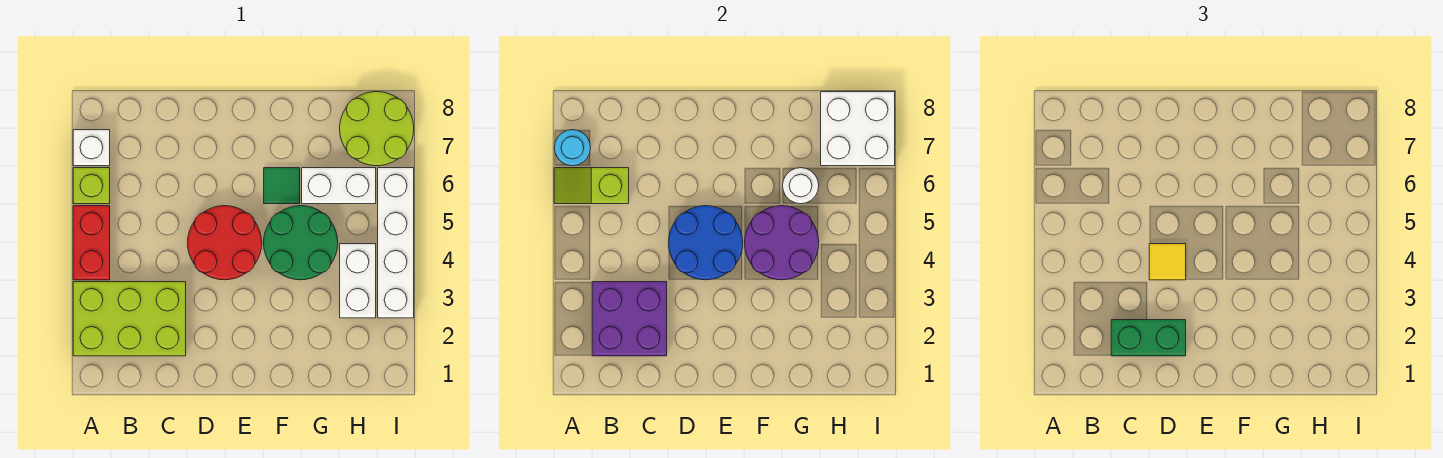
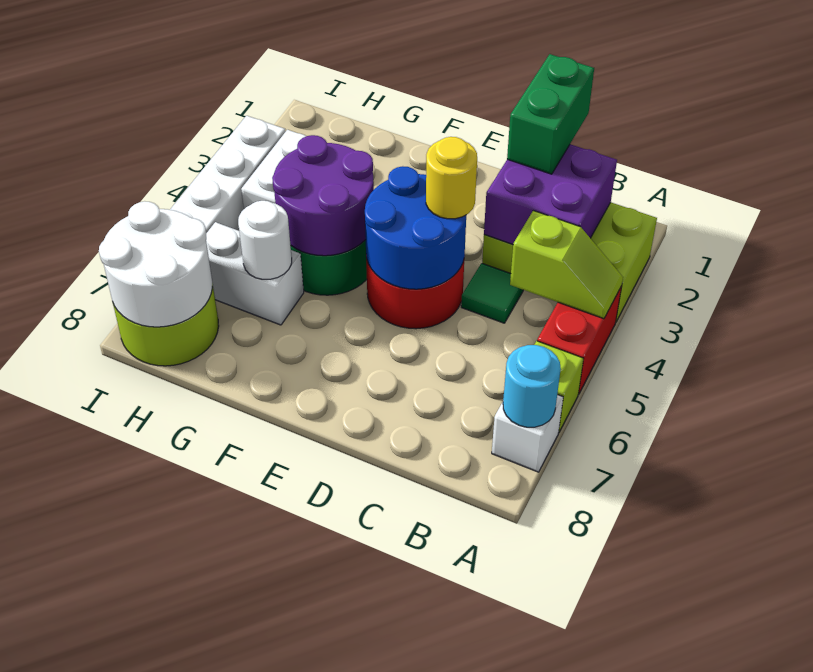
lime 1x2 slope [554,168,629,204] -> lime 1x2 slope moved to [510,211,623,319]
green 1x2 brick [1111,320,1186,356] -> green 1x2 brick turned to [507,54,594,174]
yellow 1x1 tile [1149,244,1186,280] -> yellow 1x1 round brick [426,137,477,219]
green 1x1 tile [264,168,300,204] -> green 1x1 tile moved to [461,263,523,323]
white 2x2 brick [821,92,895,166] -> white 2x2 round brick [99,201,212,327]

